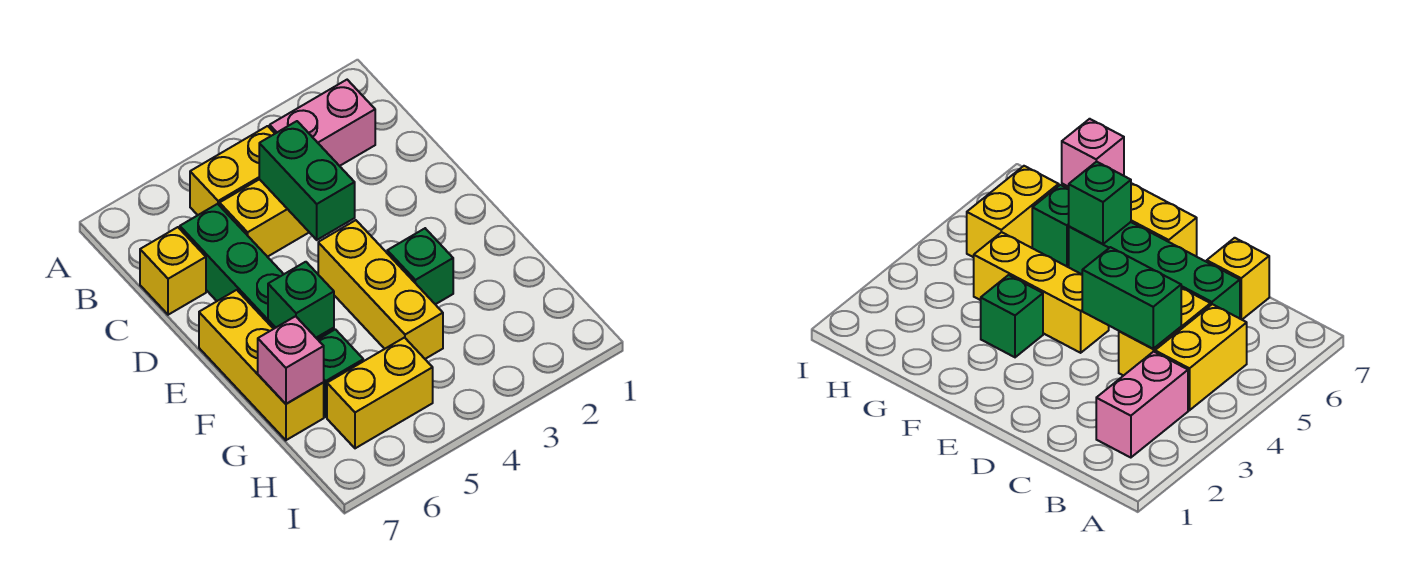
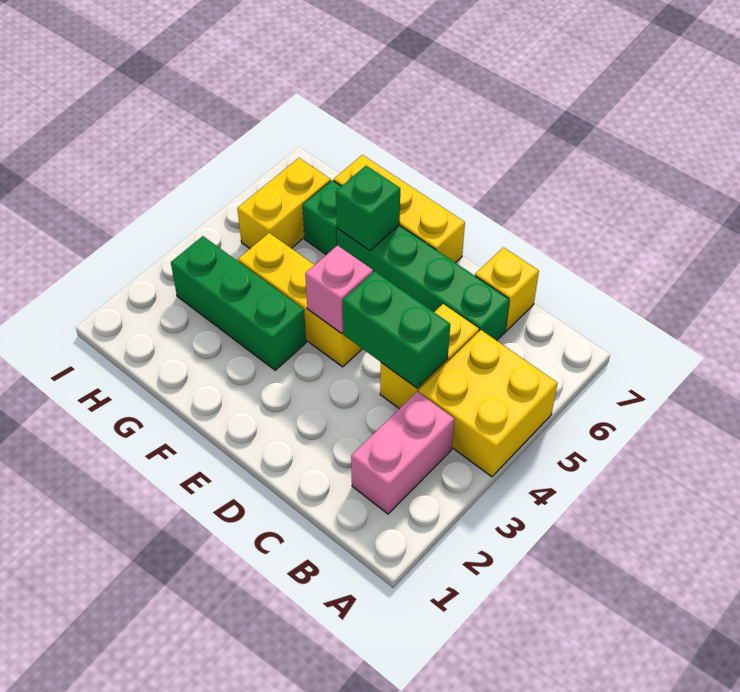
yellow 1x2 brick [190,126,275,215] -> yellow 2x2 brick [419,330,558,477]
green 1x1 brick [387,228,453,304] -> green 1x3 brick [171,236,306,370]
pink 1x1 brick [258,316,324,404] -> pink 1x1 brick moved to [305,245,373,334]

